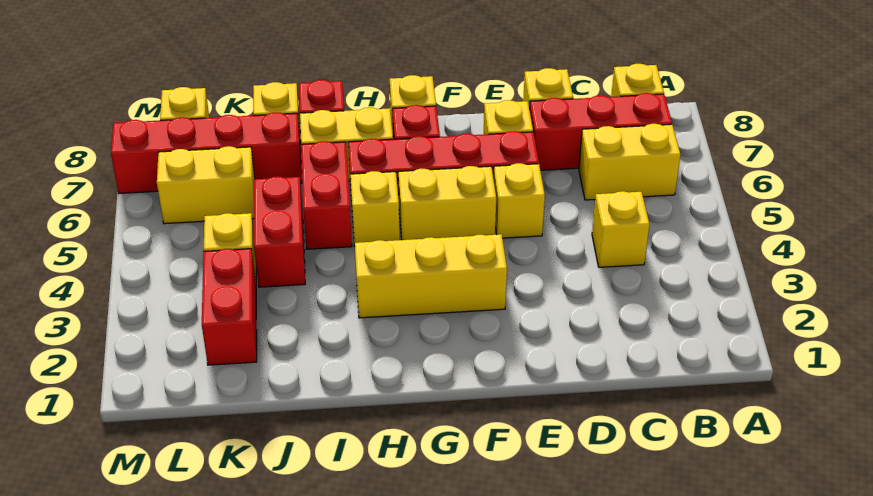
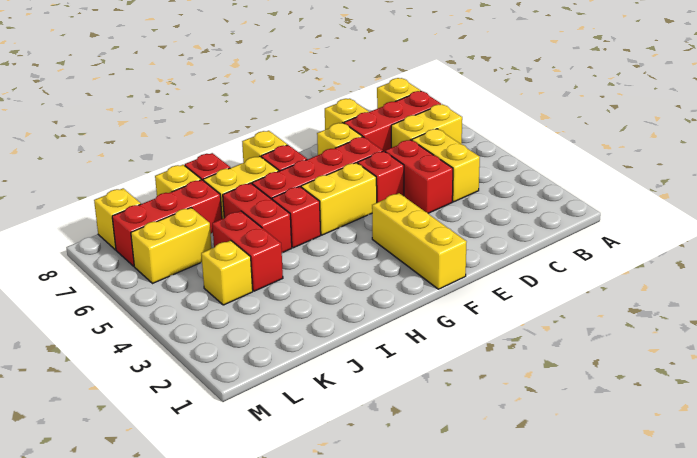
yellow 1x1 brick [592,191,650,267] -> yellow 1x2 brick [412,129,480,202]
yellow 1x1 brick [493,163,545,238] -> red 1x1 brick [358,151,404,203]
yellow 1x3 brick [355,234,507,318] -> yellow 1x3 brick turned to [372,193,467,289]
yellow 1x1 brick [350,171,400,246] -> red 1x1 brick [272,186,321,248]
red 1x4 brick [111,112,302,193] -> red 1x3 brick [112,180,222,266]
red 1x2 brick [202,249,257,365] -> red 1x2 brick moved to [385,140,453,213]

